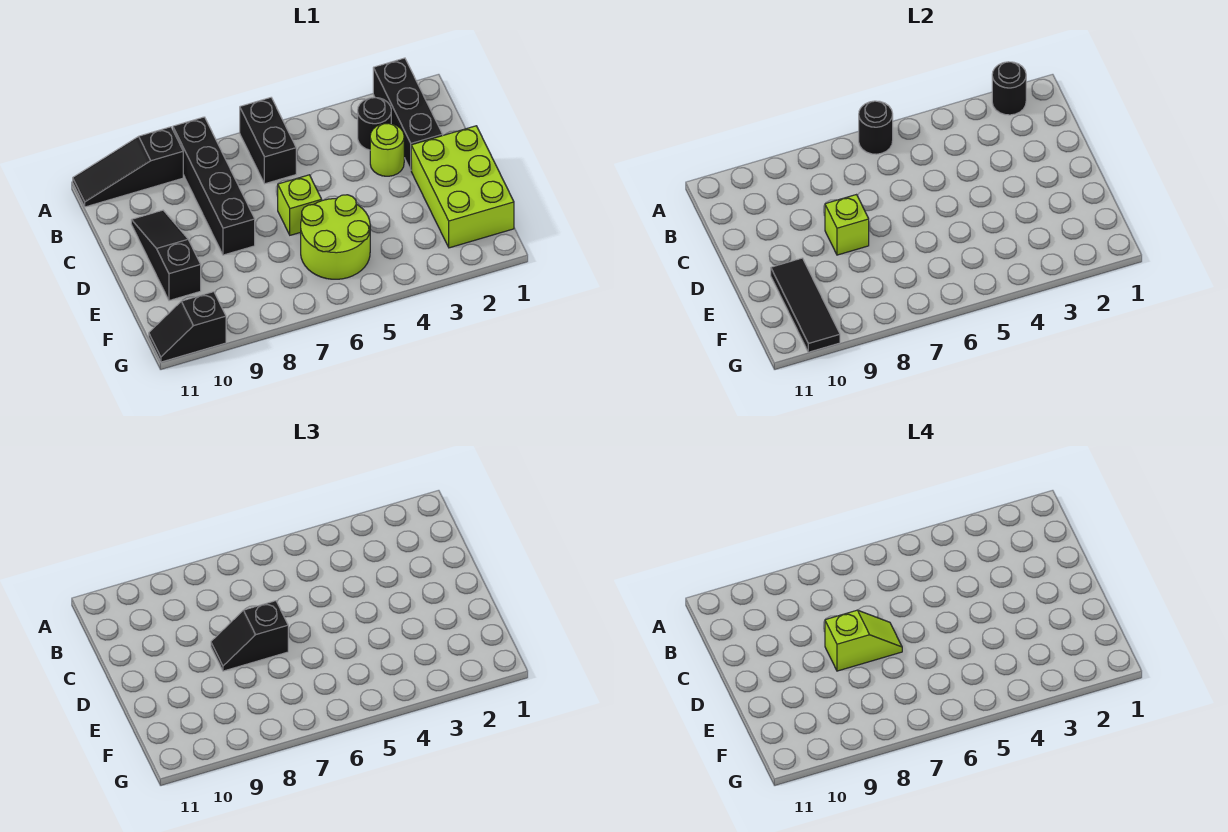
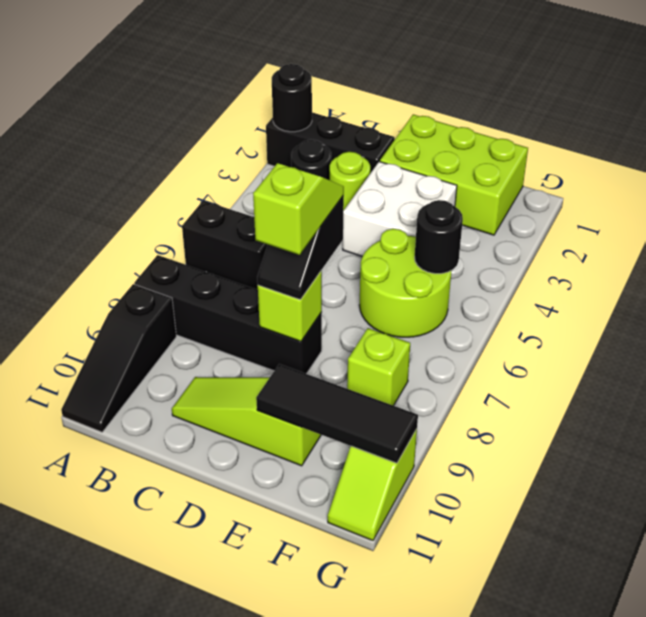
black 1x1 round brick [859,101,893,154] -> black 1x1 round brick moved to [415,200,463,274]
black 1x3 slope [131,210,201,301] -> lime 1x3 slope [172,377,321,466]
none -> white 2x2 brick [343,162,457,257]
lime 1x1 brick [278,175,322,235] -> lime 1x1 brick moved to [347,328,410,406]
black 1x2 slope [149,292,226,362] -> lime 1x2 slope [328,429,417,541]

